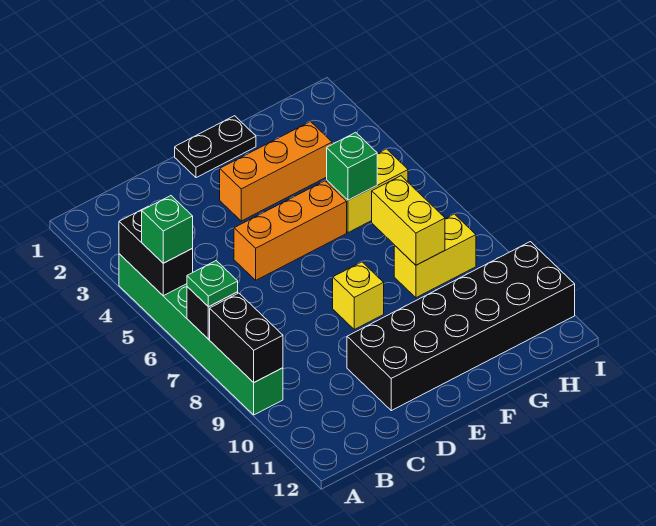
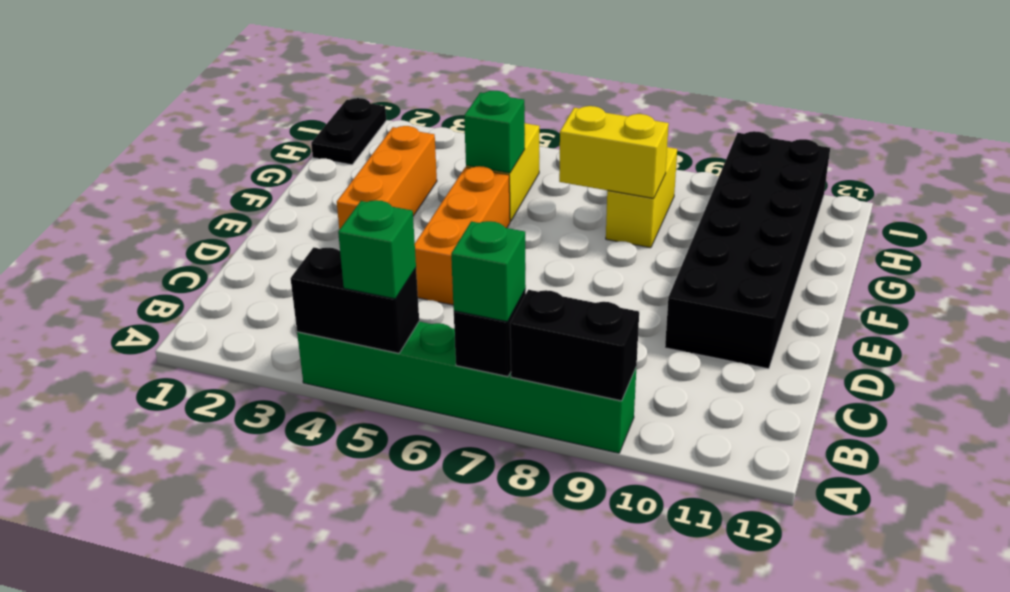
green 1x1 plate [187,261,238,307] -> green 1x1 brick [451,221,526,322]
black 1x2 plate [175,116,256,178] -> black 1x2 plate moved to [311,98,386,165]
yellow 1x1 brick [333,262,384,329] -> none

